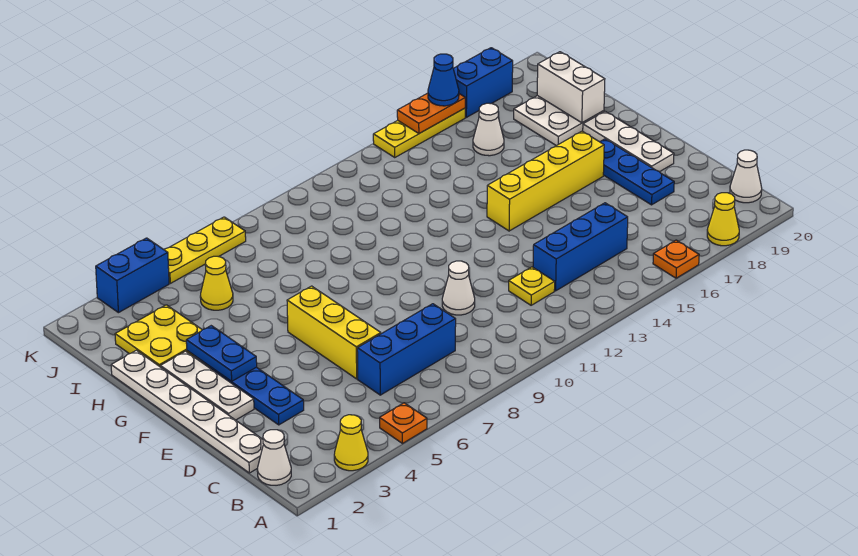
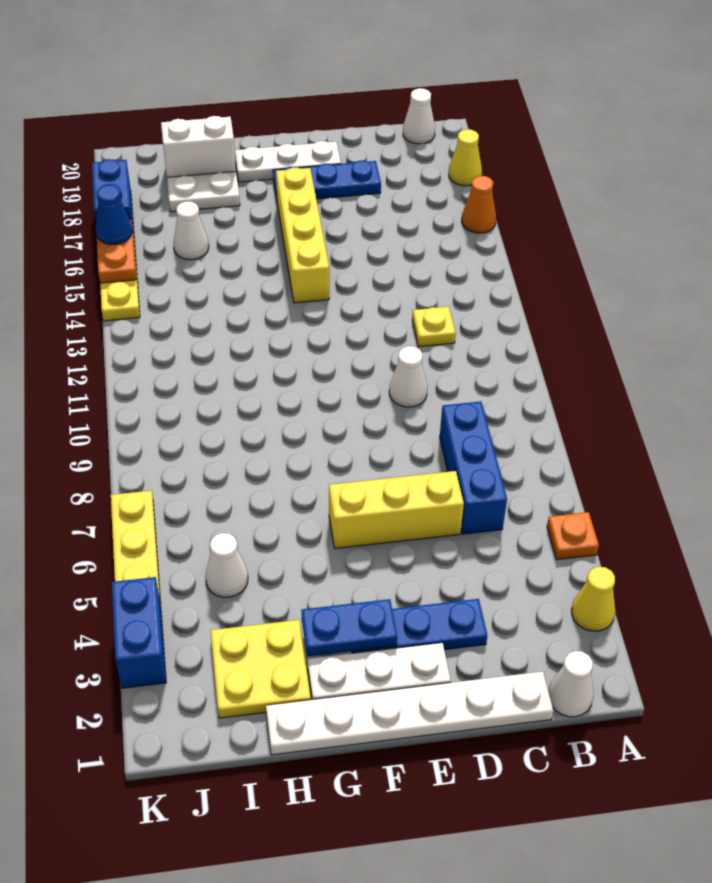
orange 1x1 plate [653,240,699,278] -> orange 1x1 cone [462,176,496,233]
blue 1x3 brick [533,203,628,291] -> none
yellow 1x1 cone [200,256,233,310] -> white 1x1 cone [205,533,248,597]

